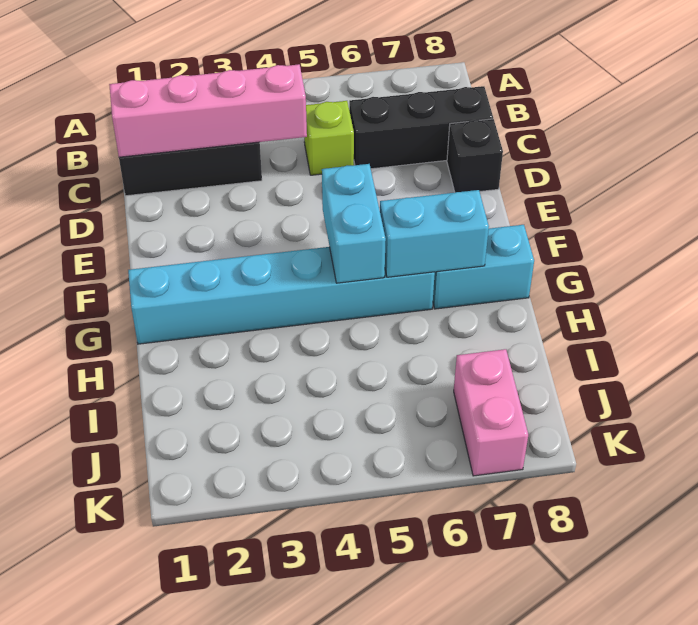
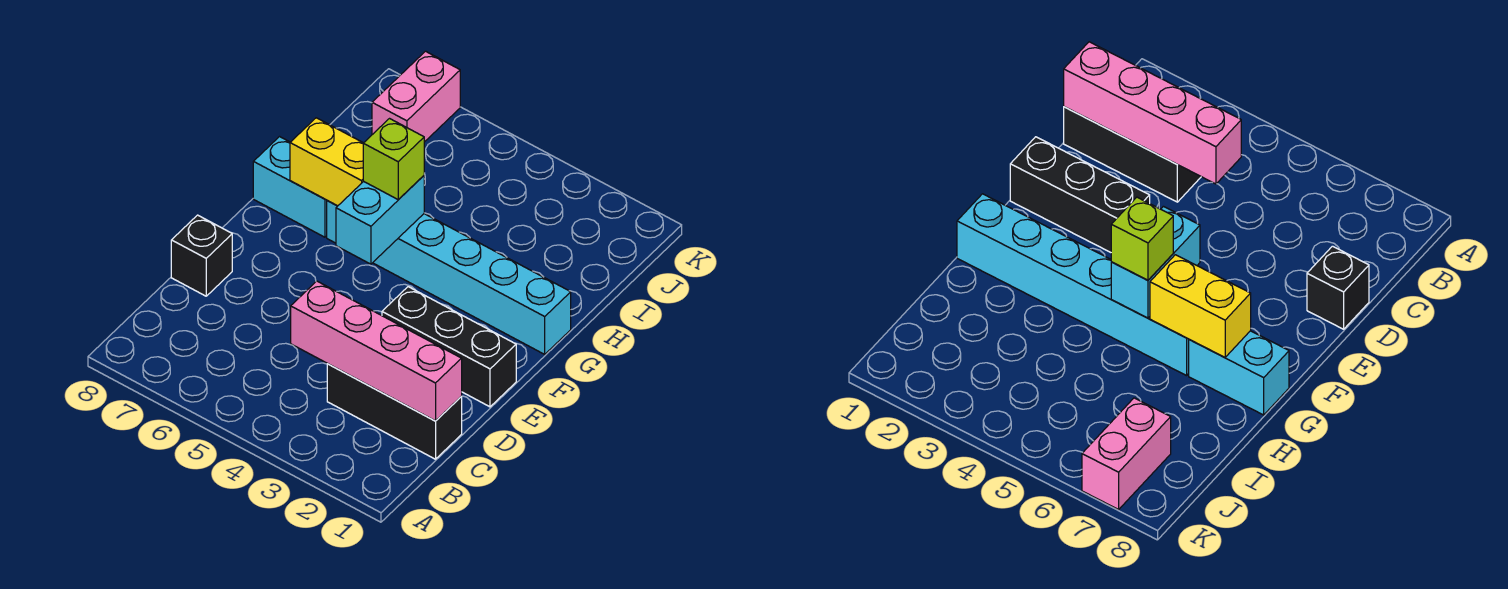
lime 1x1 brick [304,101,354,175] -> lime 1x1 brick moved to [363,119,424,200]
black 1x3 brick [349,86,493,169] -> black 1x3 brick moved to [382,287,516,407]
cyan 1x2 brick [380,190,489,277] -> yellow 1x2 brick [290,118,363,206]

